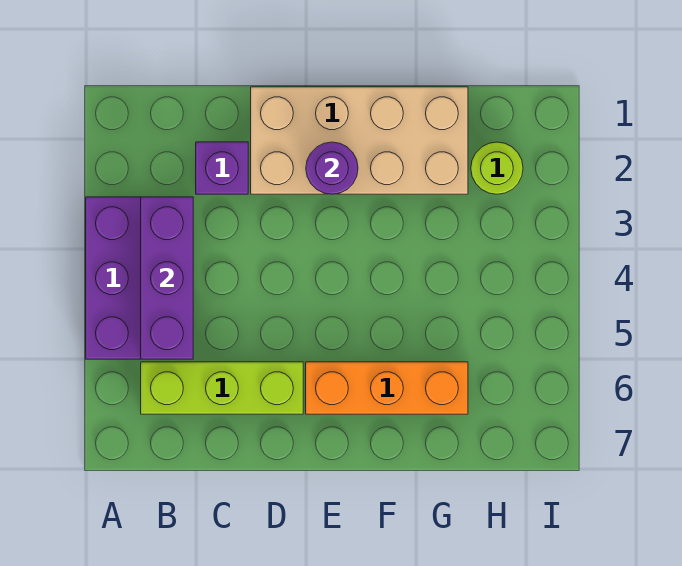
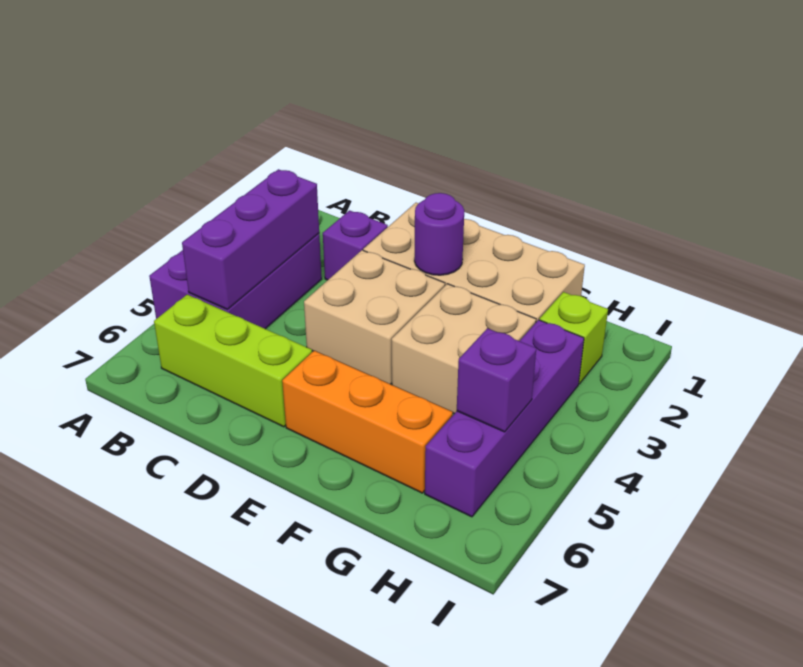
none -> tan 2x2 brick [304,250,445,384]
none -> tan 2x2 brick [392,284,536,414]
lime 1x1 round brick [471,142,523,194] -> lime 1x1 brick [540,292,608,384]
none -> purple 1x4 brick [425,320,584,517]
none -> purple 1x1 brick [457,328,536,432]

